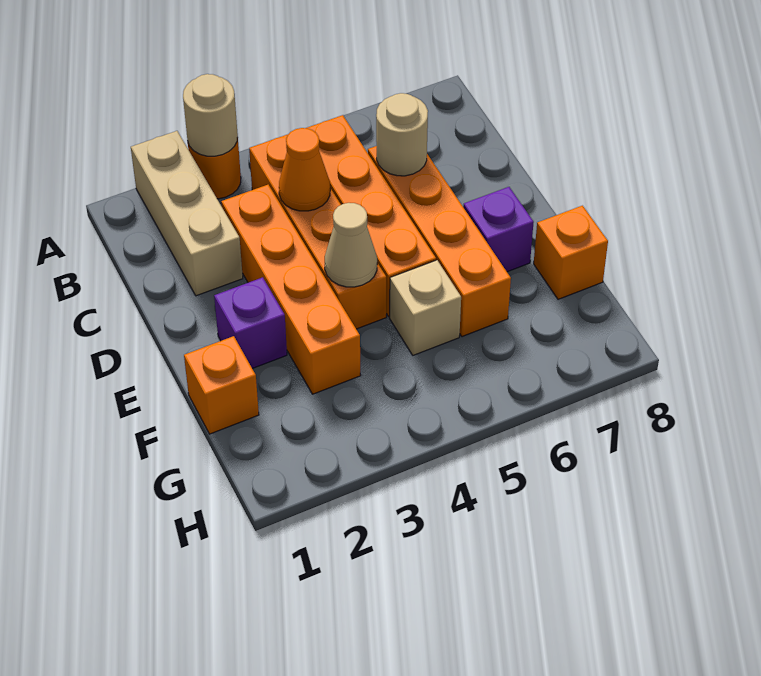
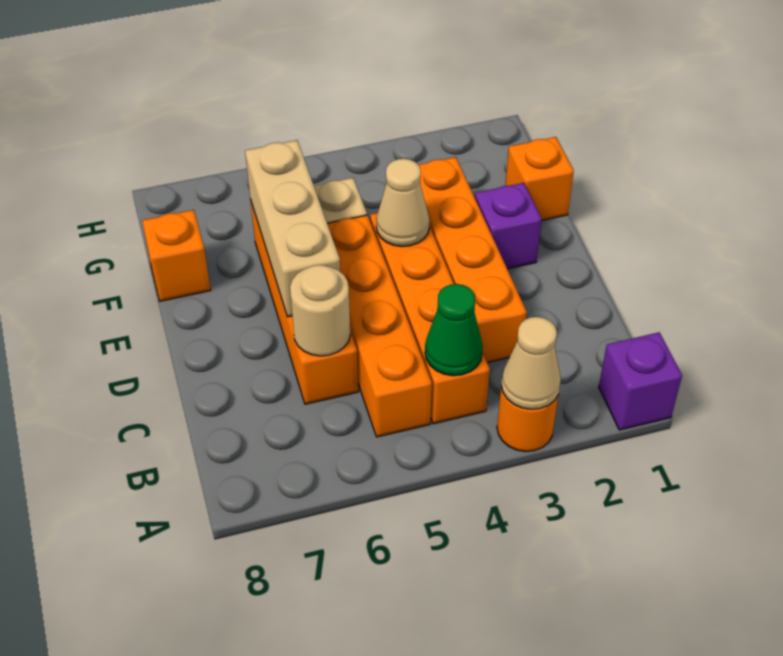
tan 1x3 brick [131,131,243,296] -> tan 1x3 brick moved to [245,140,340,317]
tan 1x1 round brick [183,74,238,156] -> tan 1x1 cone [501,317,561,409]
none -> green 1x1 cone [425,284,483,376]
orange 1x1 cone [279,128,330,211] -> none
purple 1x1 brick [463,187,534,272] -> purple 1x1 brick moved to [599,332,682,430]

